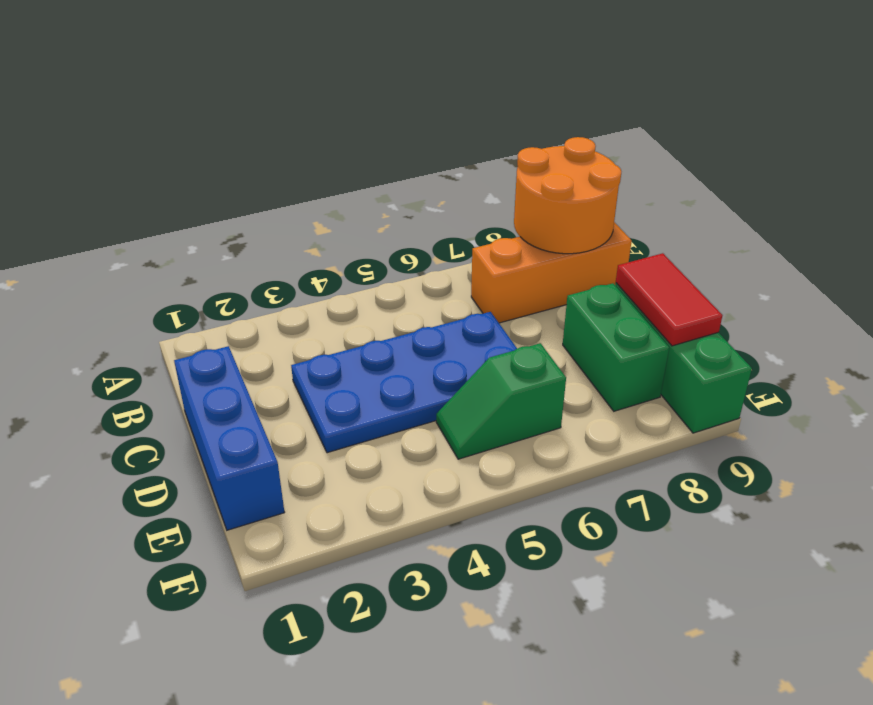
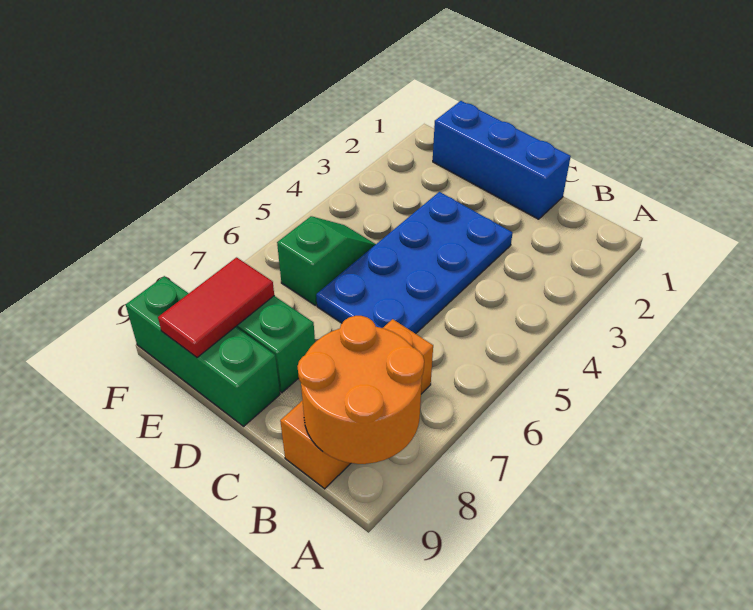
red 1x2 tile [616,253,723,346] -> red 1x2 tile turned to [158,257,274,358]

